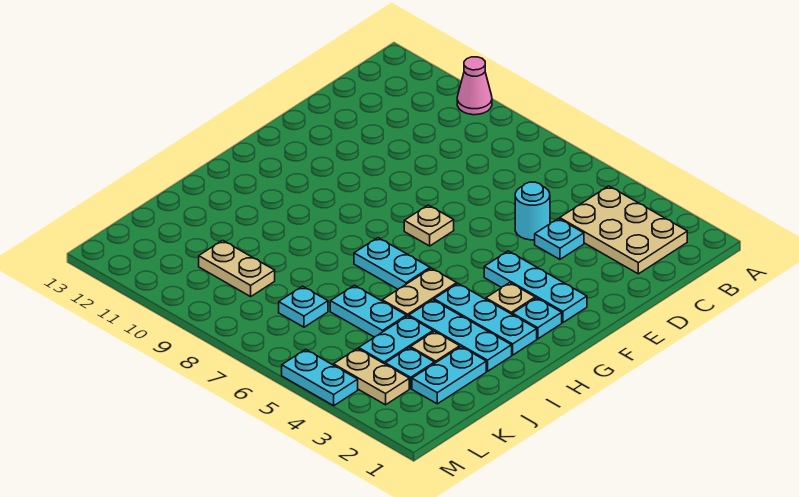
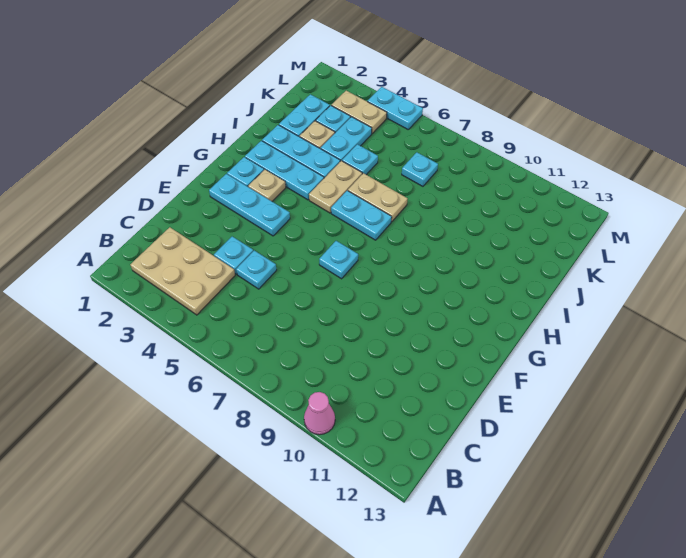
cyan 1x1 round brick [515,182,550,240] -> cyan 1x1 plate [236,251,276,289]
tan 1x1 plate [404,205,454,246] -> cyan 1x1 plate [319,241,358,279]
cyan 1x2 plate [330,285,406,337] -> cyan 1x1 plate [342,144,378,175]
tan 1x2 plate [199,240,275,297] -> tan 1x2 plate moved to [348,173,407,222]

